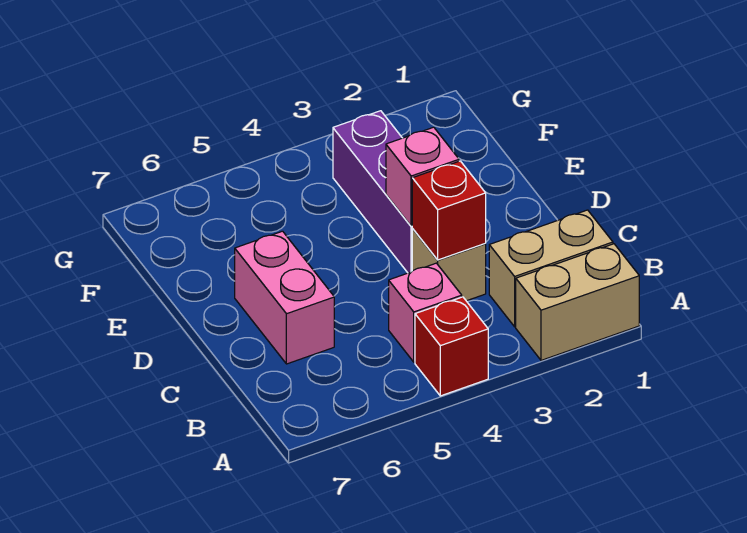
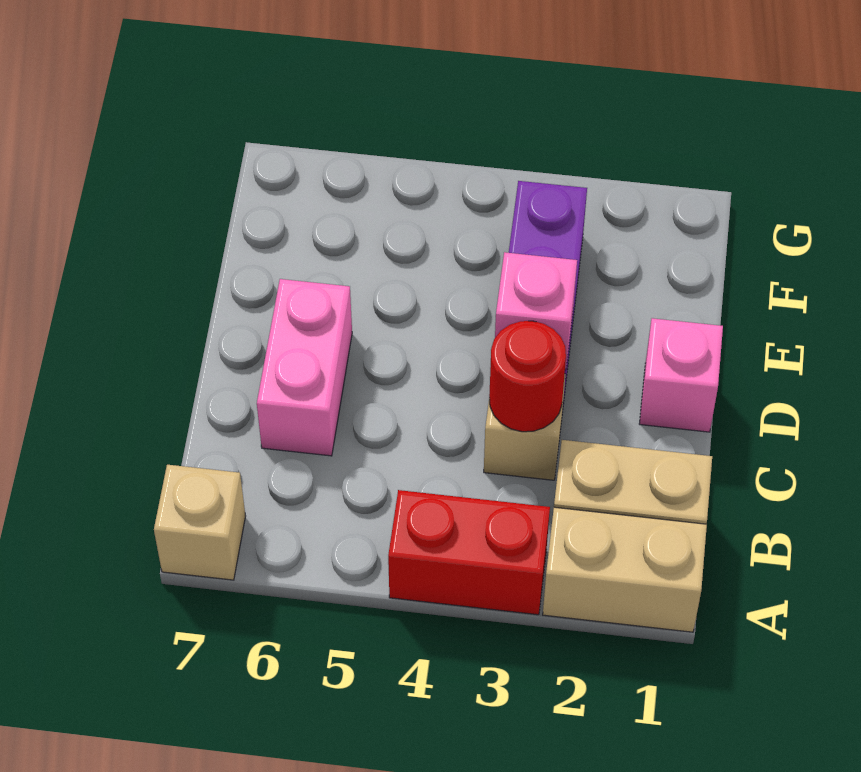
red 1x1 brick [415,297,488,396] -> red 1x2 brick [388,490,550,615]
none -> tan 1x1 brick [154,465,246,580]
pink 1x1 brick [389,263,462,362] -> pink 1x1 brick moved to [639,318,723,432]
red 1x1 brick [412,161,486,260] -> red 1x1 round brick [489,321,566,432]

